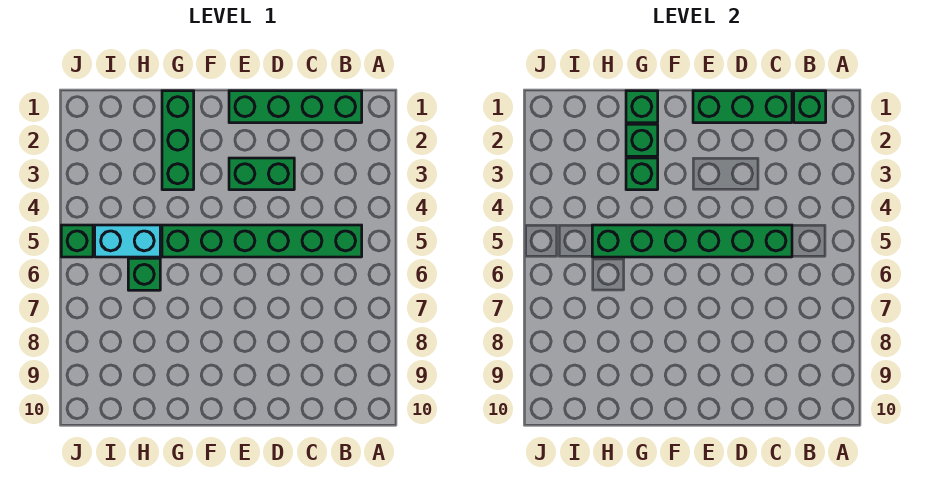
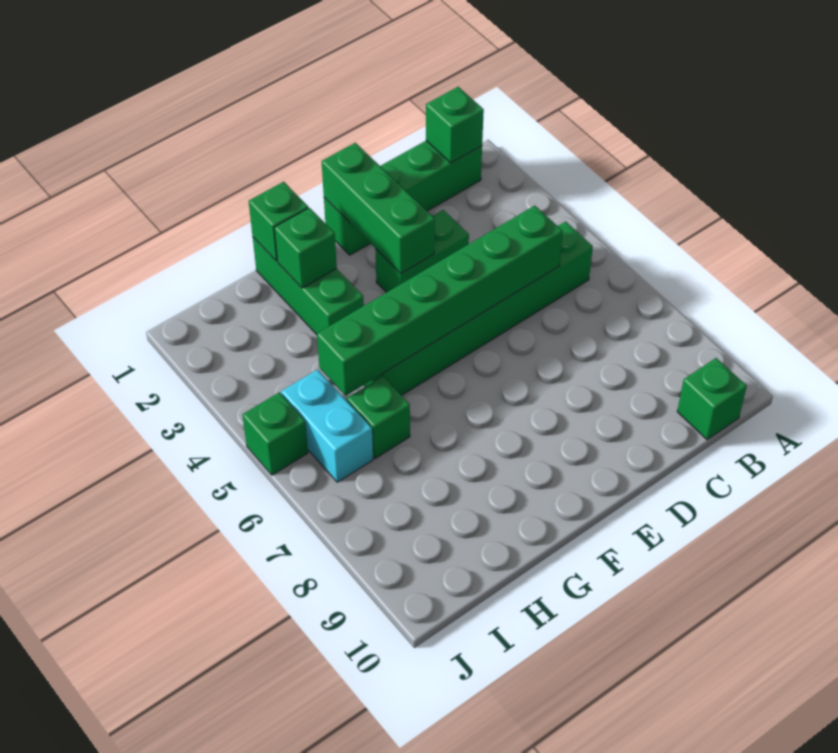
green 1x3 brick [693,91,792,123] -> green 1x3 brick turned to [322,143,435,273]
green 1x1 brick [626,158,658,190] -> green 1x1 brick moved to [677,358,747,440]
cyan 1x2 brick [95,225,160,257] -> cyan 1x2 brick turned to [281,370,373,482]

